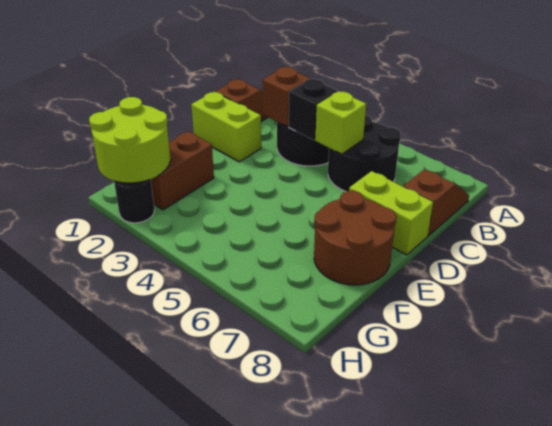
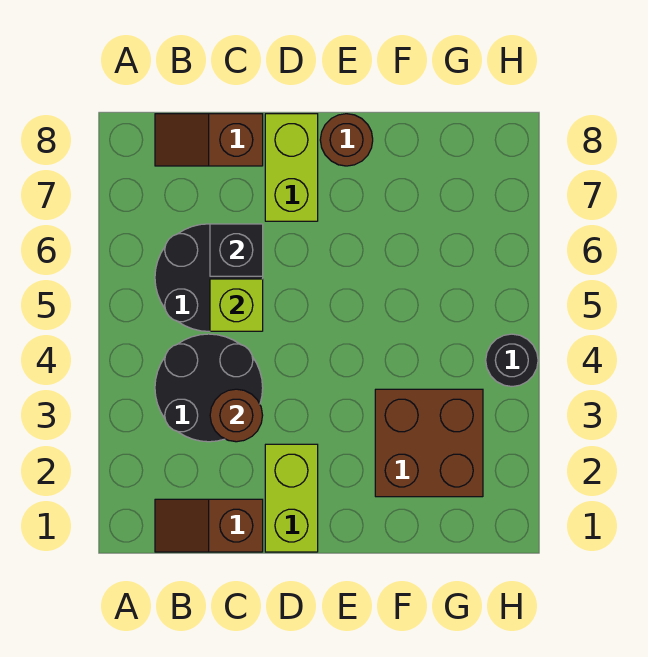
brown 1x1 brick [263,67,310,127] -> brown 1x1 round brick [210,389,263,442]
black 1x1 brick [289,79,337,140] -> black 1x1 brick moved to [210,224,263,276]
brown 2x2 round brick [314,191,396,285] -> brown 1x1 round brick [320,114,373,166]
brown 1x2 brick [151,131,214,210] -> brown 2x2 brick [375,389,483,497]
lime 2x2 round brick [89,97,170,183] -> none
black 1x1 round brick [114,179,154,223] -> black 1x1 round brick moved to [486,334,538,387]

